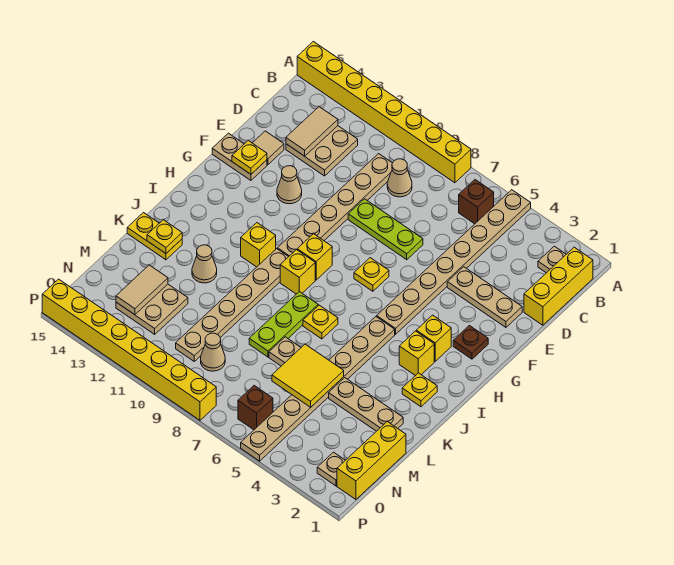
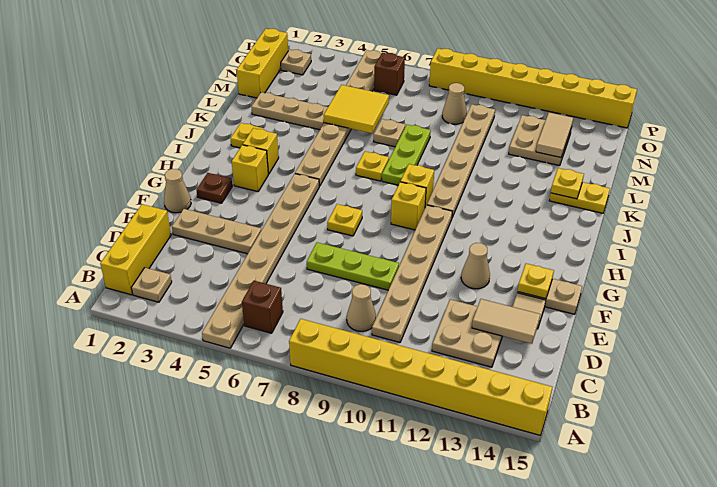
tan 1x2 tile [286,107,338,156] -> tan 1x2 tile turned to [472,299,540,344]
yellow 1x1 brick [241,223,276,267] -> none
tan 1x1 cone [192,245,217,283] -> tan 1x1 cone moved to [164,169,191,213]

